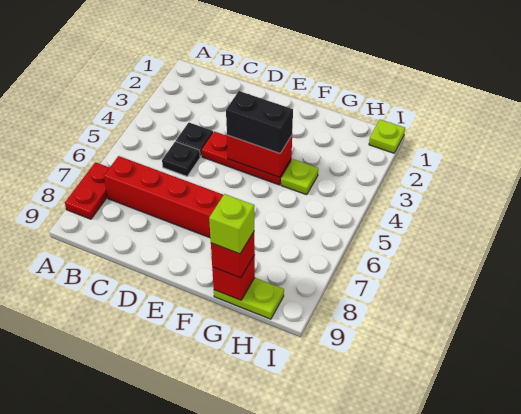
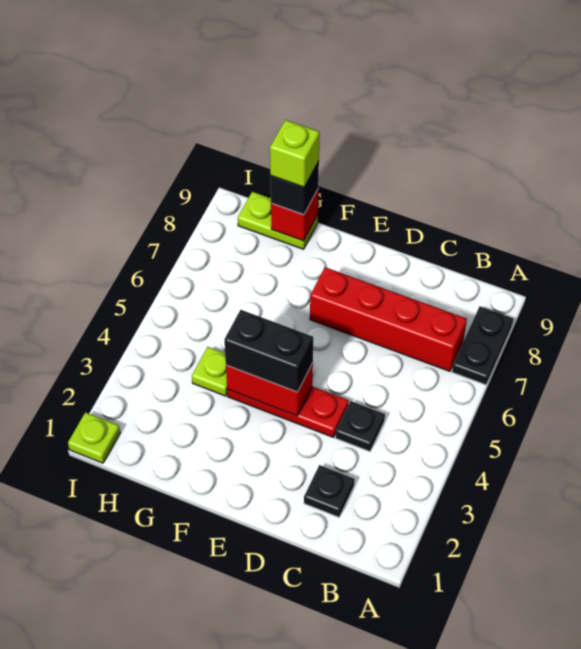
red 1x2 plate [65,162,110,219] -> black 1x2 plate [452,306,513,385]
black 1x1 plate [162,141,200,176] -> black 1x1 plate moved to [304,465,355,517]
red 1x1 brick [211,232,255,278] -> black 1x1 brick [271,161,319,215]

